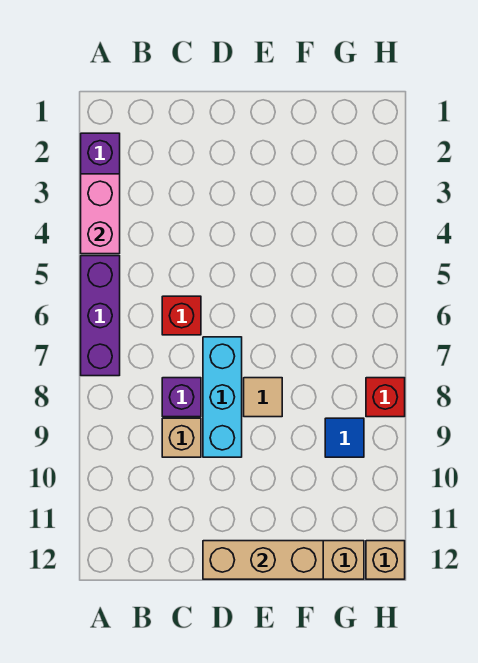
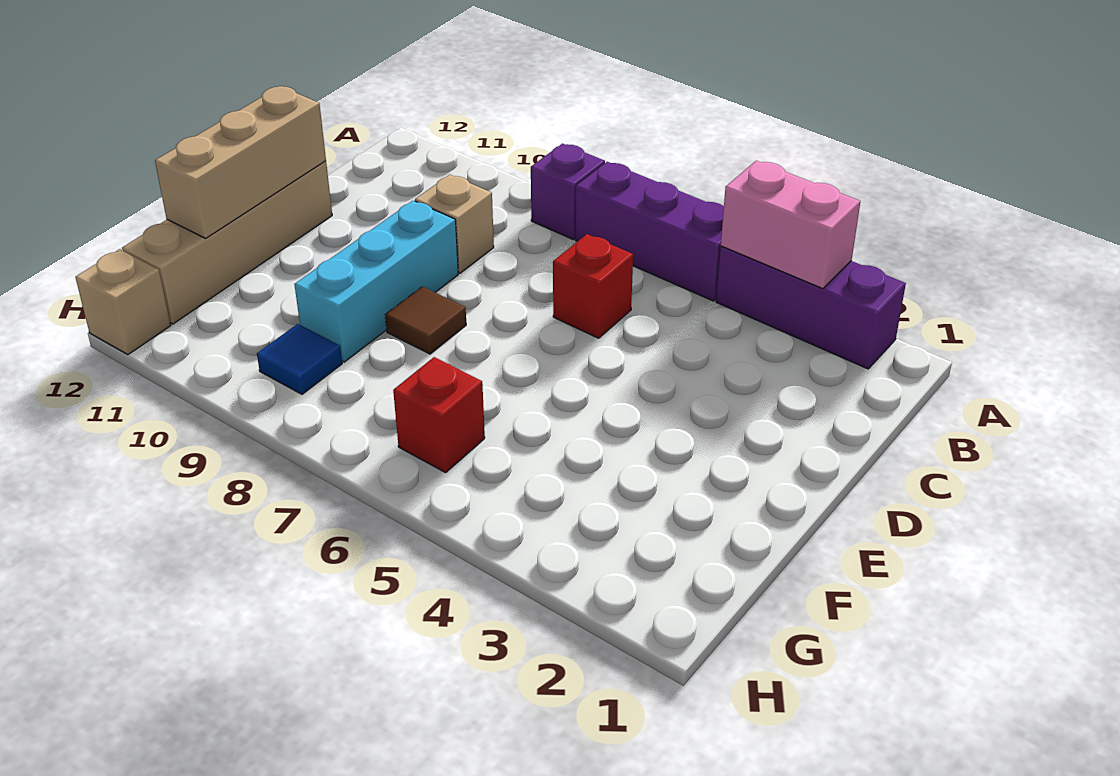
purple 1x1 brick [162,378,201,417] -> purple 1x1 brick moved to [531,143,605,239]
cyan 1x3 brick [203,337,242,457] -> cyan 1x3 brick turned to [294,200,458,362]
tan 1x1 tile [244,378,282,417] -> brown 1x1 tile [385,286,466,354]
red 1x1 brick [366,378,405,417] -> red 1x1 brick moved to [393,357,485,473]

